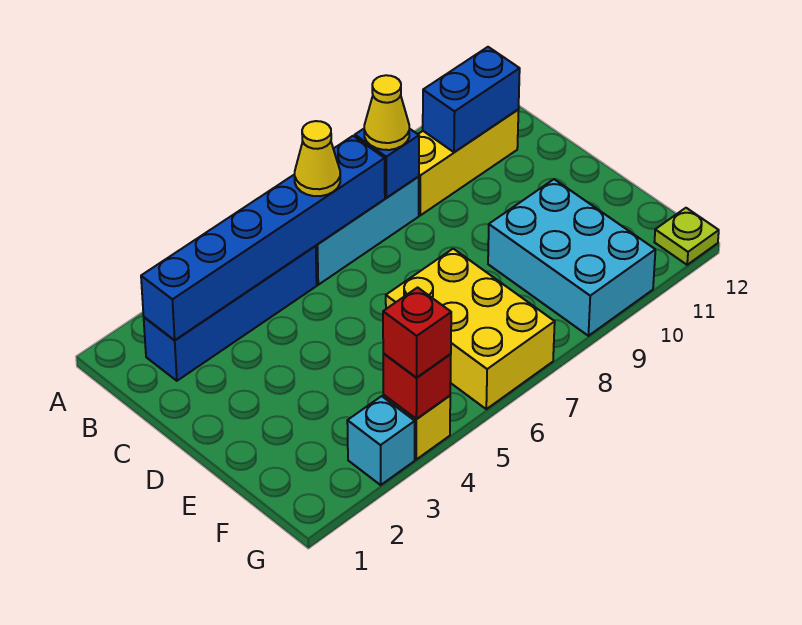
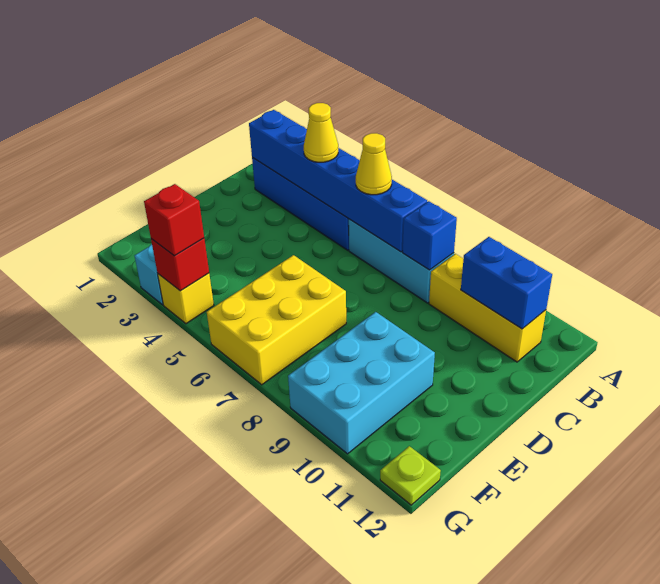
yellow 1x1 cone [364,75,409,150] -> yellow 1x1 cone moved to [304,103,338,162]

